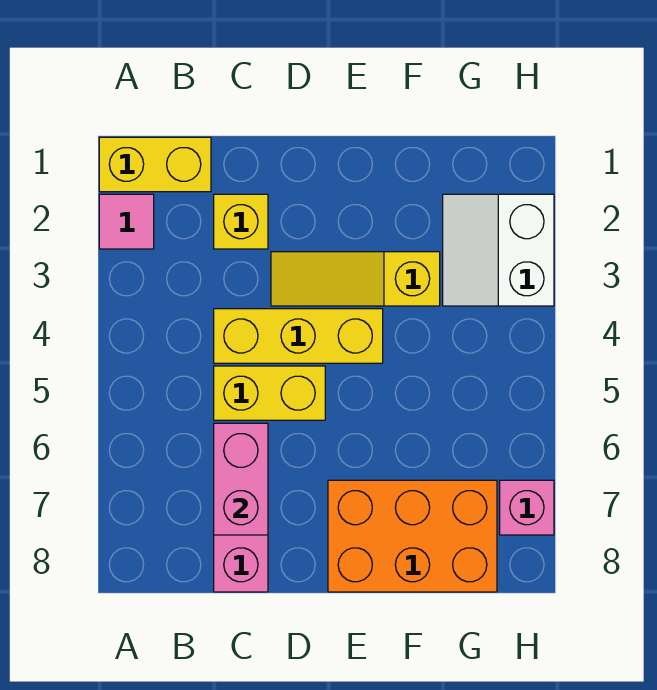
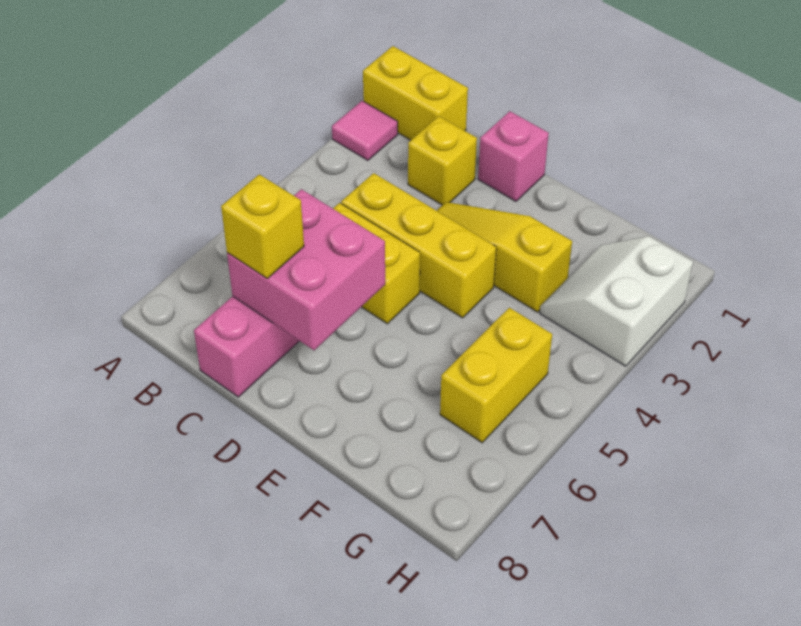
pink 1x2 brick [214,423,268,535] -> pink 2x2 brick [227,189,385,350]
none -> yellow 1x1 brick [221,174,304,278]
orange 2x3 brick [328,480,497,592] -> none
none -> yellow 1x2 brick [440,308,552,443]
pink 1x1 brick [500,480,554,535] -> pink 1x1 brick moved to [478,111,549,201]

